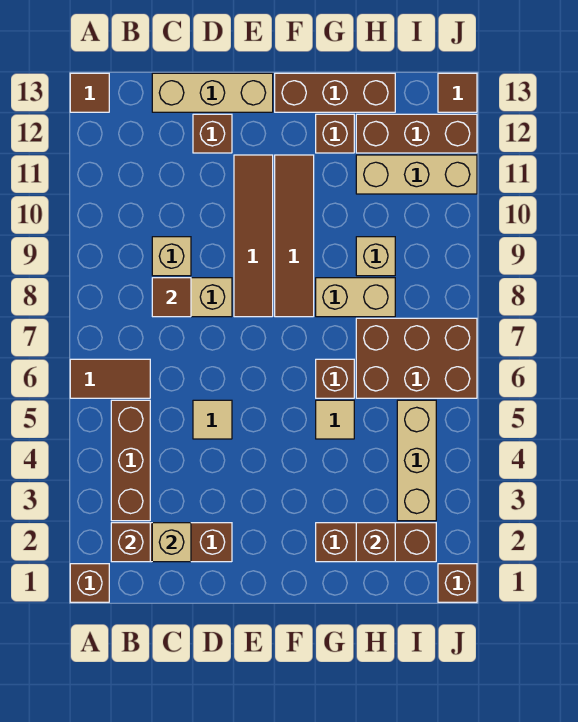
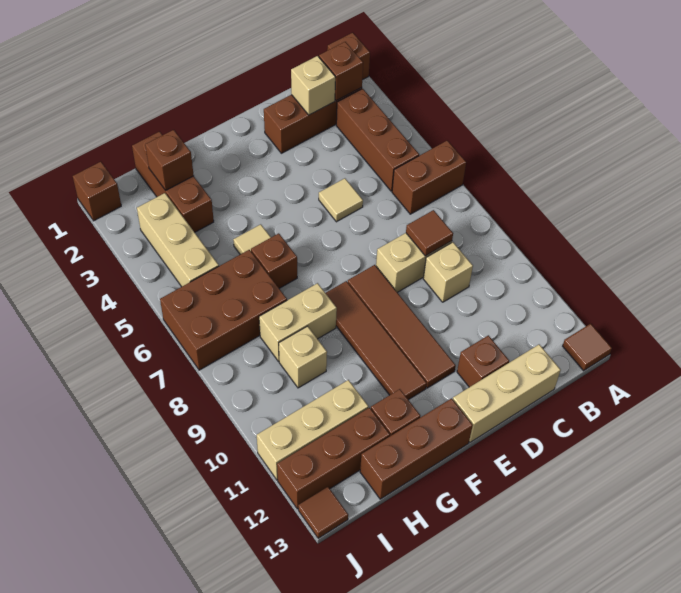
brown 1x2 tile [70,359,150,398] -> brown 1x2 brick [392,141,466,214]
brown 1x3 brick [316,523,436,562] -> brown 1x3 brick turned to [132,132,214,232]

